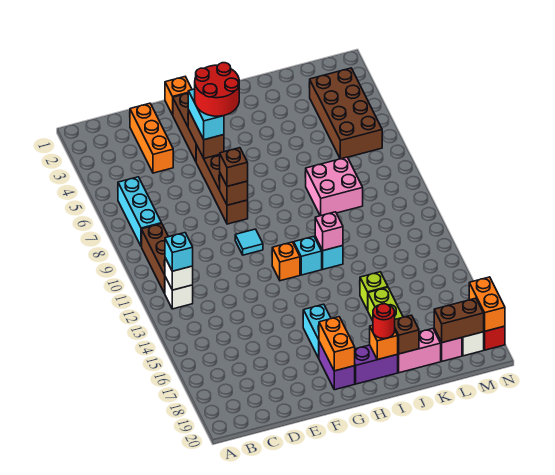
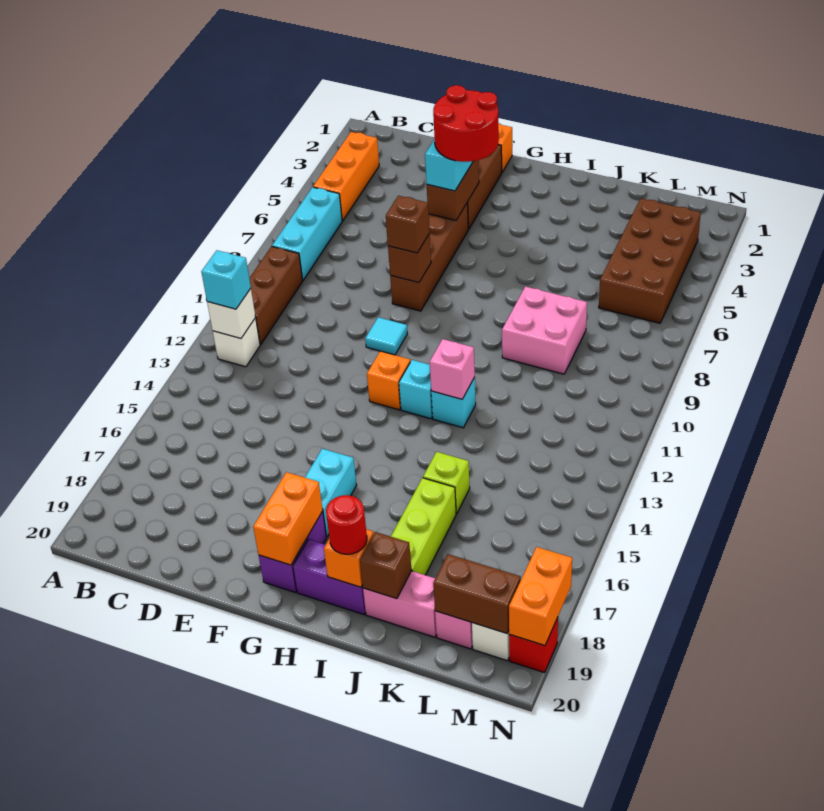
orange 1x3 brick [130,103,173,173] -> orange 1x3 brick moved to [313,132,379,221]

